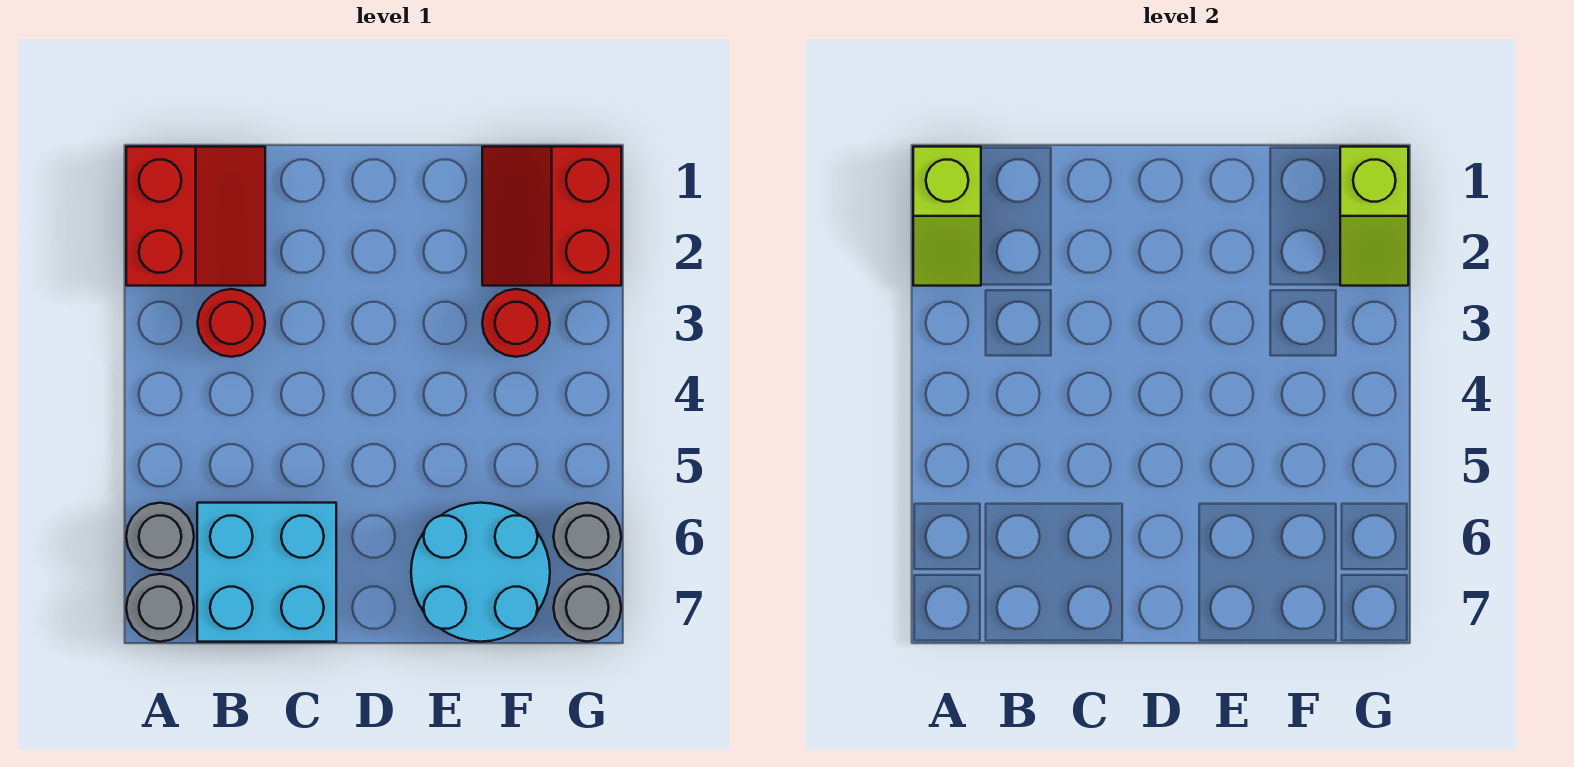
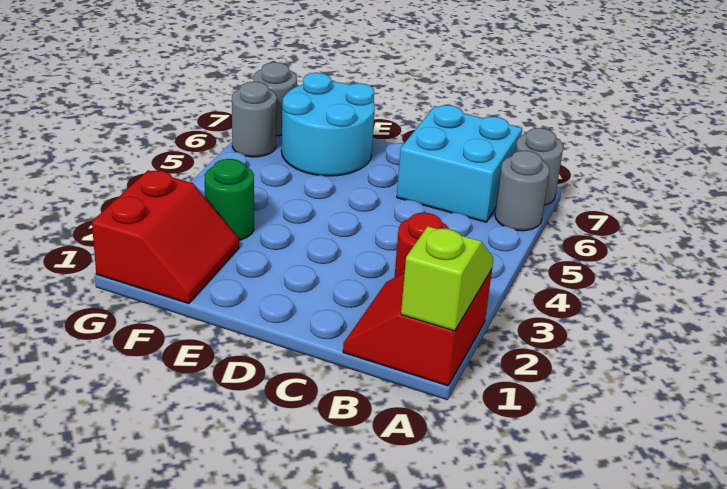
red 1x1 round brick [482,289,550,357] -> green 1x1 round brick [205,159,254,240]
lime 1x2 slope [1340,147,1408,286] -> none

